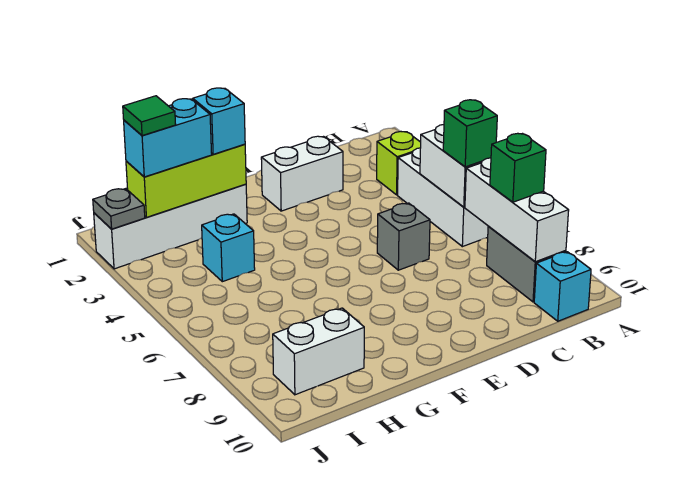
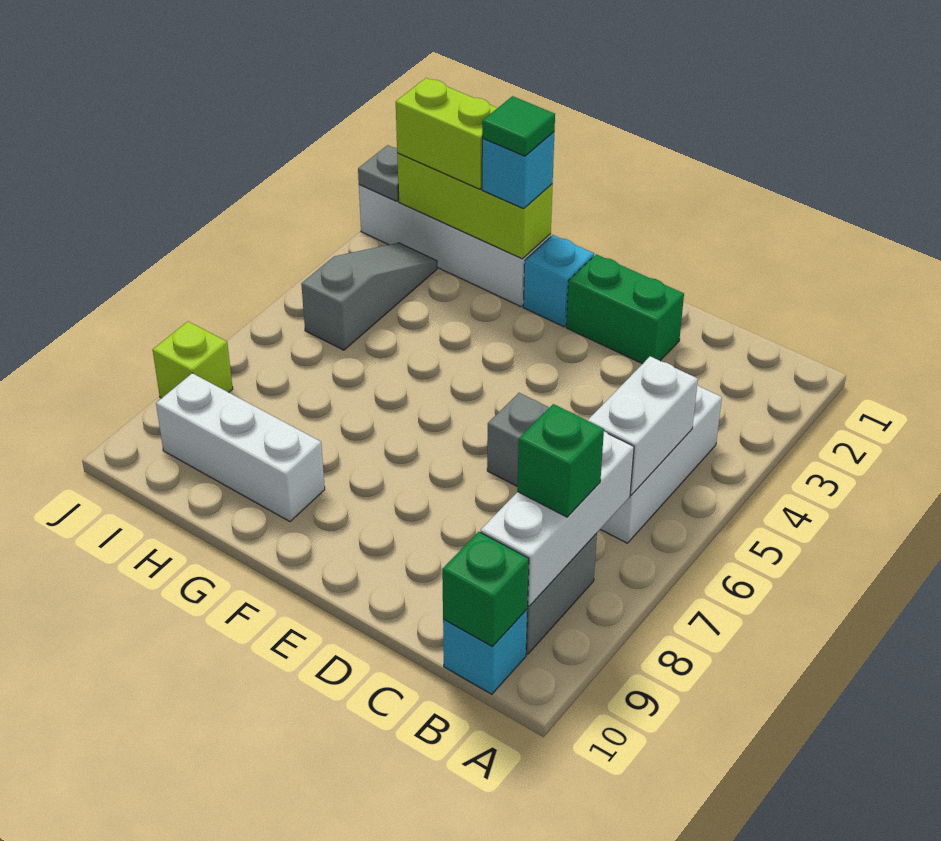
lime 1x1 brick [377,132,421,195] -> lime 1x1 brick moved to [153,321,233,398]
green 1x1 brick [443,100,497,167] -> green 1x1 brick moved to [442,532,529,647]
white 1x2 brick [261,136,343,211] -> green 1x2 brick [566,254,684,364]
cyan 1x2 brick [124,99,212,177] -> lime 1x2 brick [396,78,497,189]
cyan 1x1 brick [202,214,255,282] -> cyan 1x1 brick moved to [523,235,594,327]
white 1x2 brick [273,308,364,395] -> white 1x3 brick [156,373,325,521]
green 1x1 tile [123,96,176,136] -> green 1x1 tile moved to [482,96,555,156]
none -> grey 1x3 slope [301,243,437,350]

